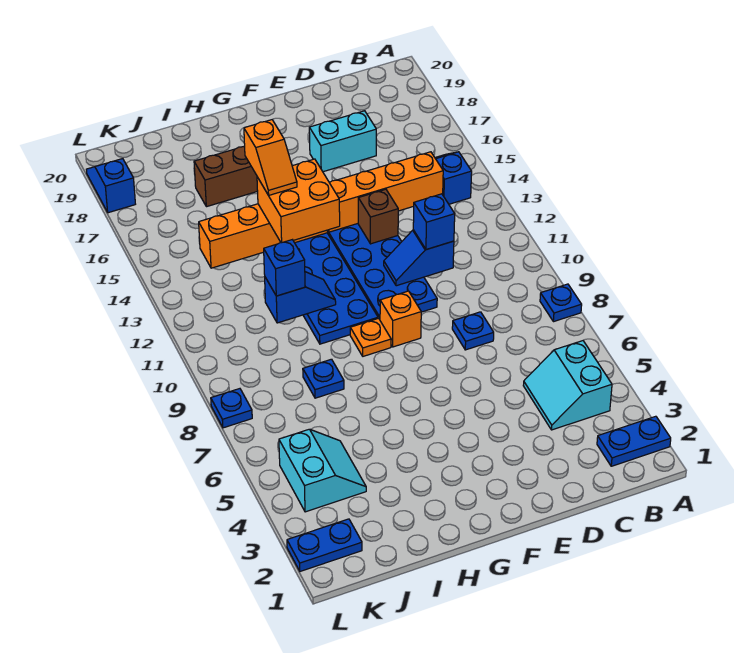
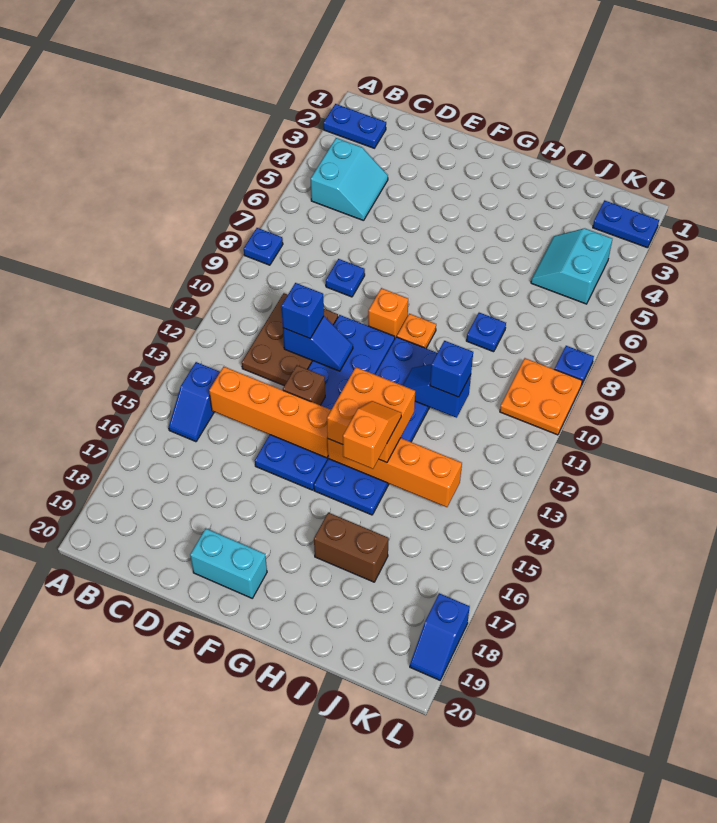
none -> brown 2x3 plate [242,293,338,386]
cyan 1x2 brick [309,111,376,172] -> cyan 1x2 brick moved to [190,529,267,598]
none -> orange 2x2 plate [500,358,582,435]

